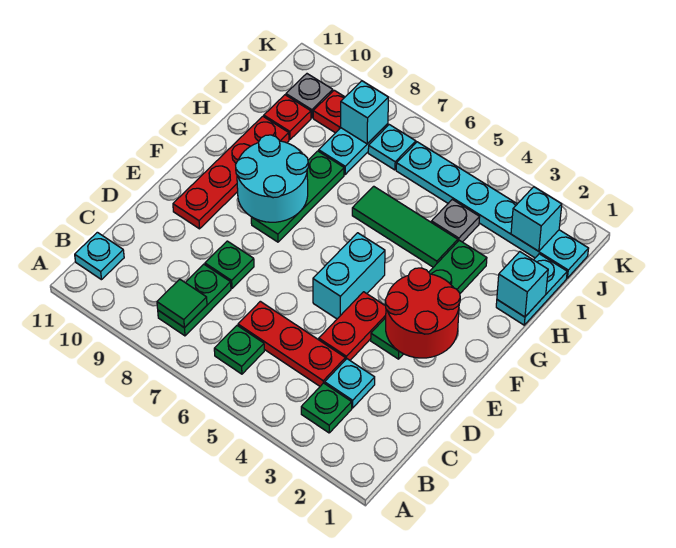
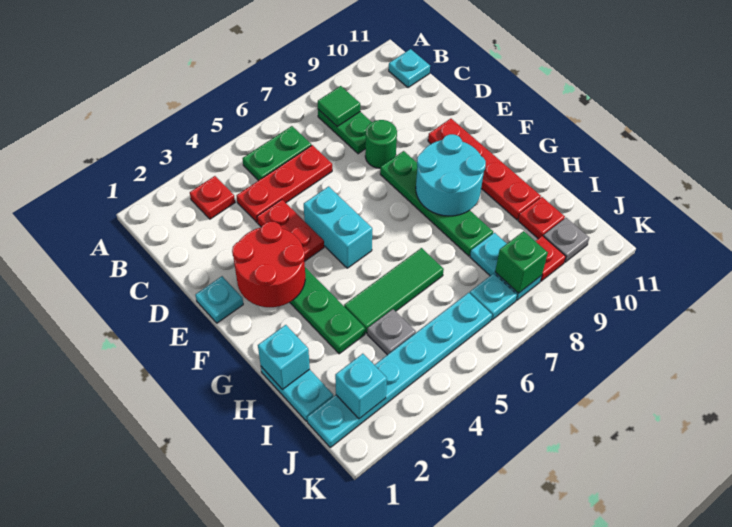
green 1x1 plate [301,383,352,433] -> red 1x1 plate [190,176,235,219]
green 1x1 plate [214,326,264,374] -> green 1x2 plate [242,126,311,181]
cyan 1x1 plate [325,359,375,408] -> cyan 1x1 plate moved to [195,276,243,323]
green 1x1 plate [205,241,254,288] -> green 1x1 round brick [365,120,397,168]
green 1x3 plate [251,151,344,242] -> green 1x4 plate [380,151,493,256]
cyan 1x1 brick [341,81,388,144] -> green 1x1 brick [495,231,548,293]

